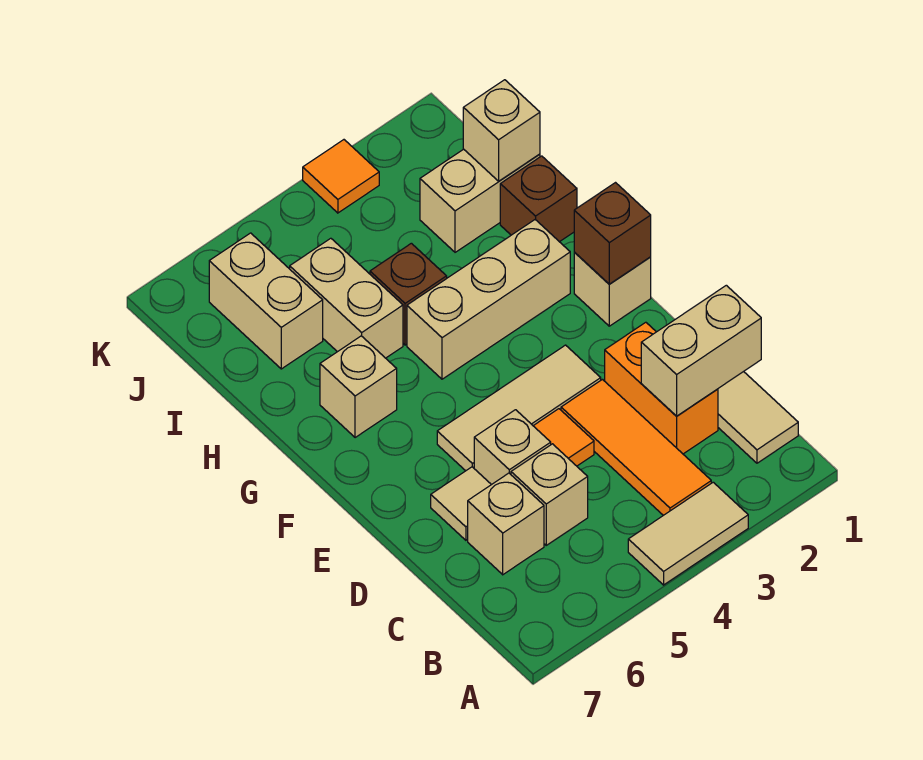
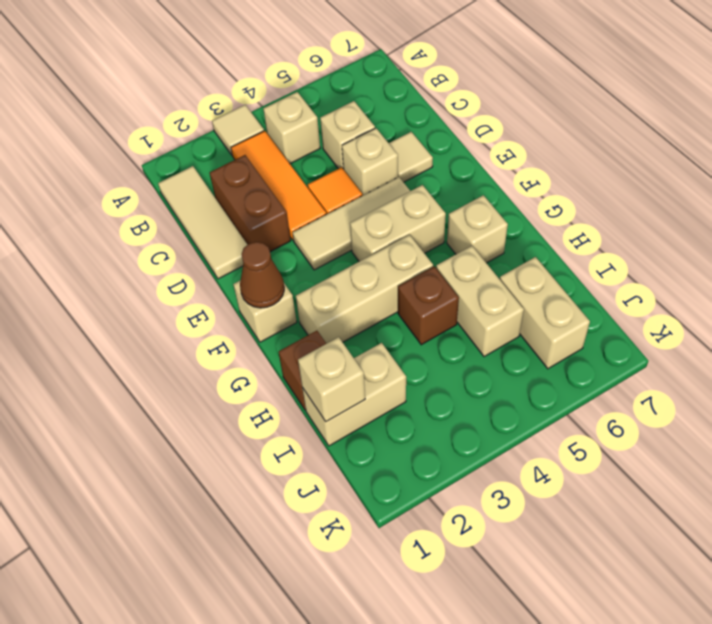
tan 1x2 tile [628,482,748,585] -> tan 1x1 tile [212,105,264,156]
tan 1x2 brick [641,285,761,416] -> tan 1x2 brick moved to [350,185,446,261]
orange 1x2 brick [605,322,718,454] -> brown 1x2 brick [210,155,291,252]
tan 1x1 brick [468,473,544,575] -> tan 1x1 brick moved to [263,92,320,164]
brown 1x1 brick [574,183,651,284] -> brown 1x1 cone [240,242,284,308]
orange 1x1 tile [303,140,379,213] -> none

